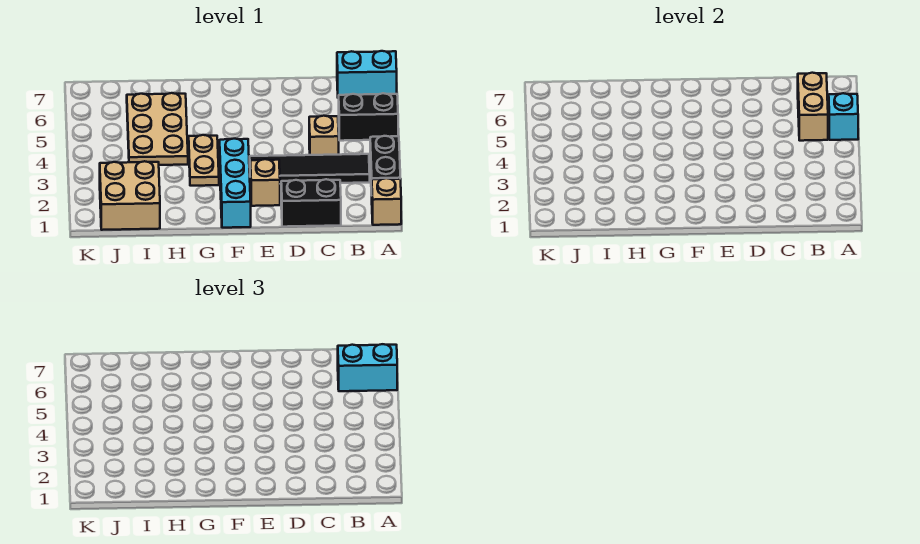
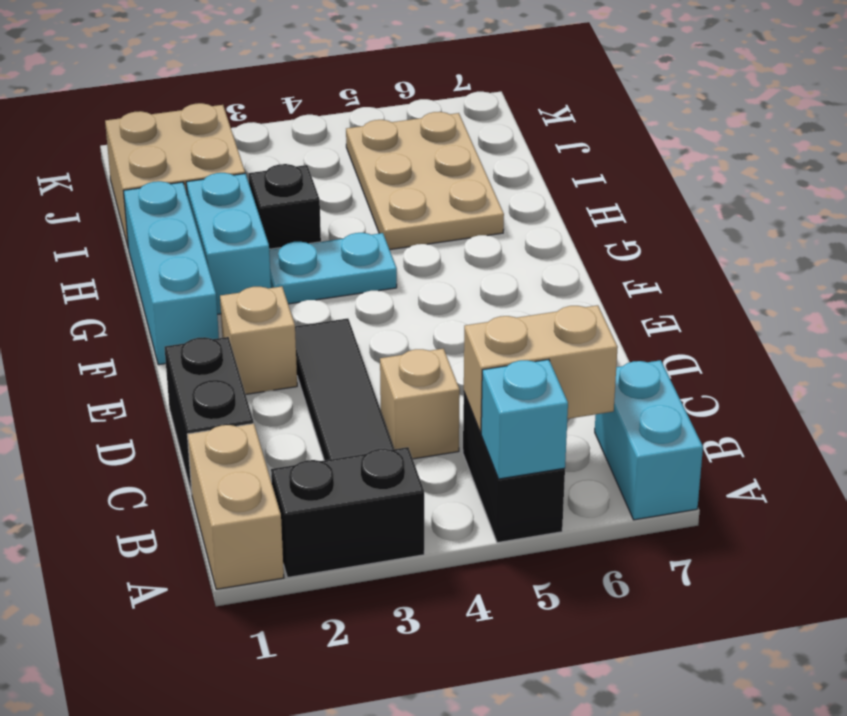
tan 1x1 brick [372,178,401,225] -> tan 1x2 brick [187,424,284,589]
cyan 1x2 brick [338,344,397,391] -> cyan 1x2 brick moved to [186,173,271,314]
cyan 1x3 brick [220,139,251,228] -> cyan 1x3 brick turned to [124,181,219,365]
tan 1x2 plate [189,135,219,186] -> cyan 1x2 plate [269,233,397,304]
none -> black 1x1 brick [249,164,321,249]
tan 2x3 plate [127,93,188,165] -> tan 2x3 plate turned to [346,112,504,250]

